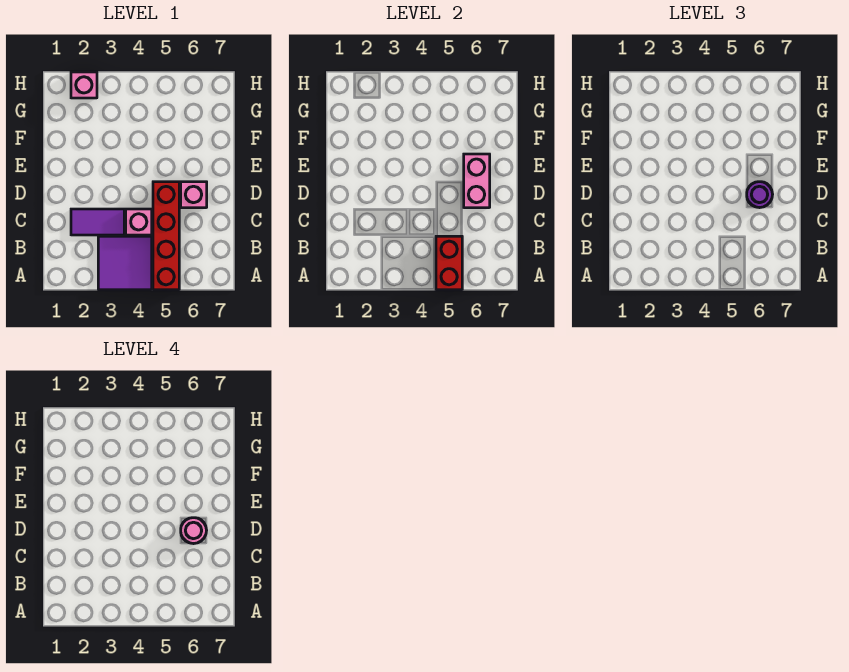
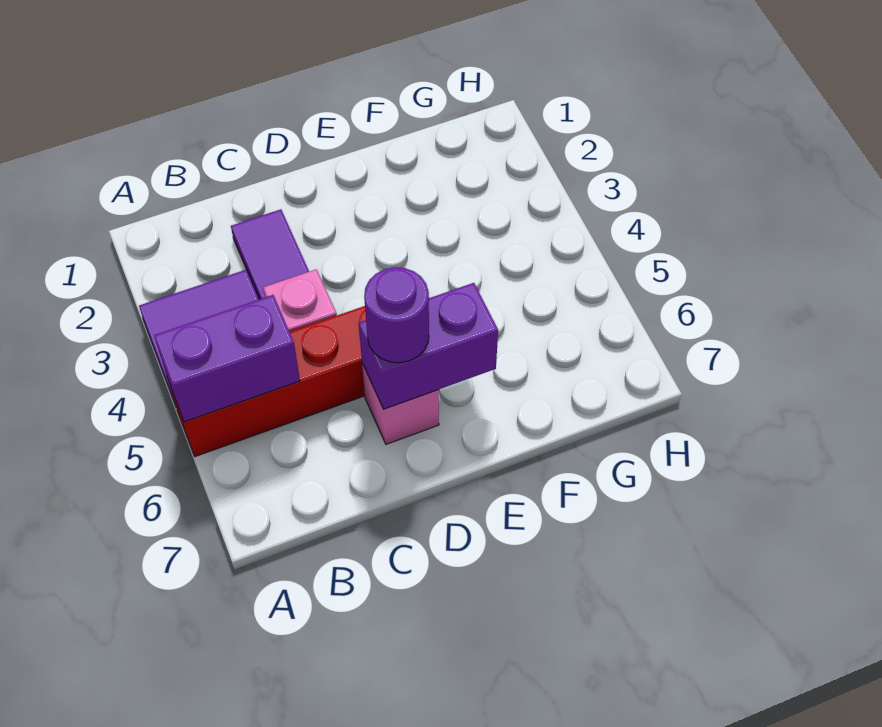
red 1x2 brick [436,236,462,290] -> purple 1x2 brick [154,295,300,422]
pink 1x2 brick [464,154,490,208] -> purple 1x2 brick [359,283,498,409]
pink 1x1 round brick [181,518,207,544] -> none
pink 1x1 brick [71,72,97,98] -> none

